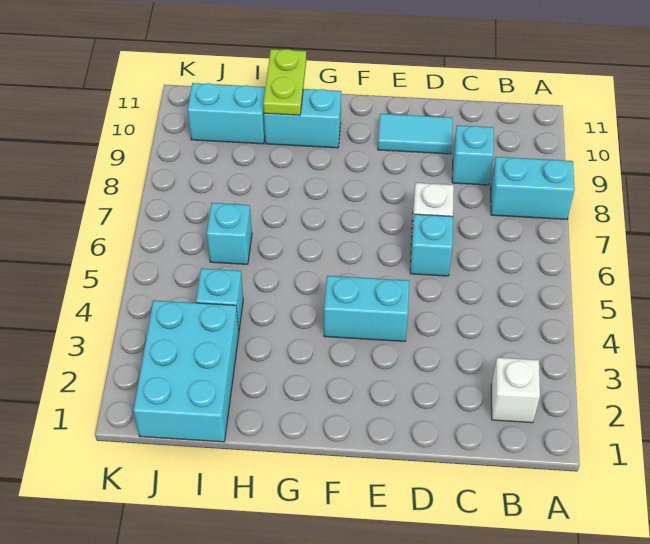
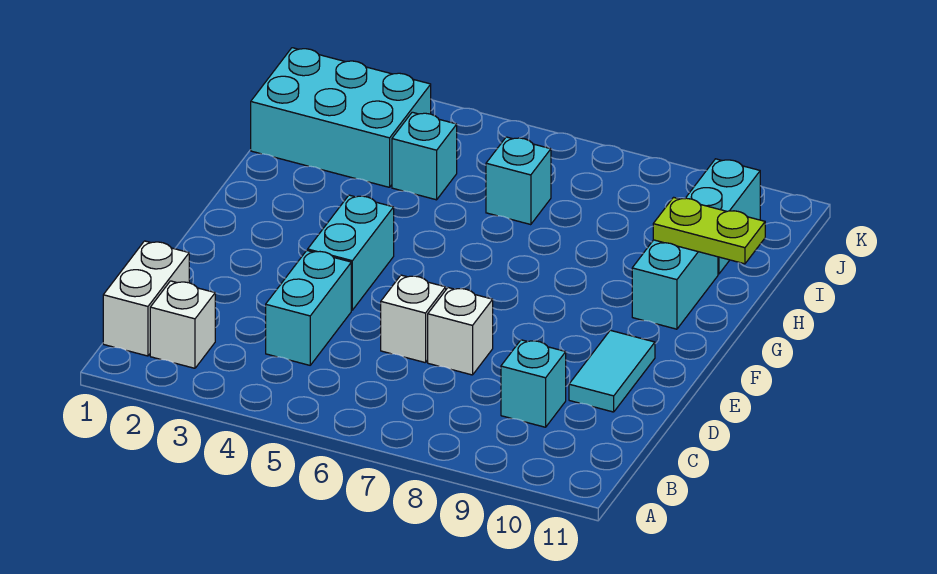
cyan 1x2 brick [491,157,575,219] -> cyan 1x2 brick moved to [266,250,351,365]
none -> white 1x2 brick [103,241,189,356]
cyan 1x1 brick [410,214,453,276] -> white 1x1 brick [381,275,446,363]

